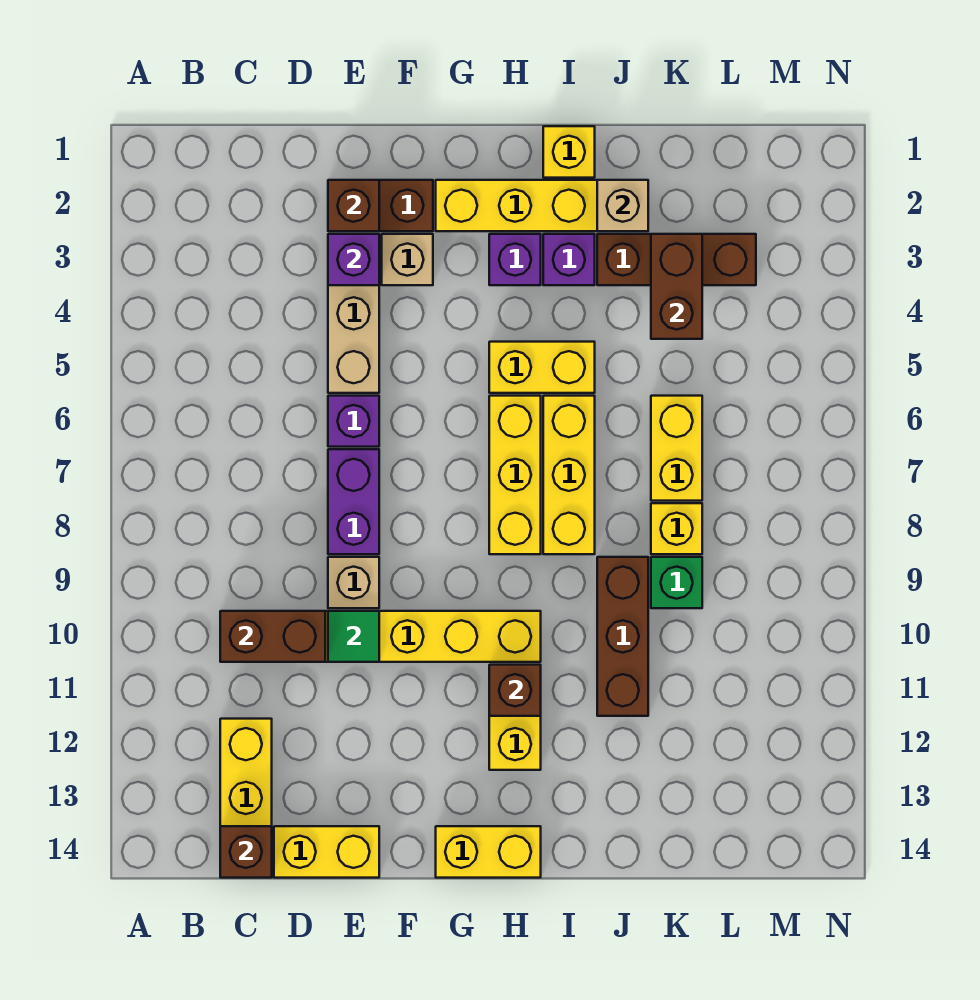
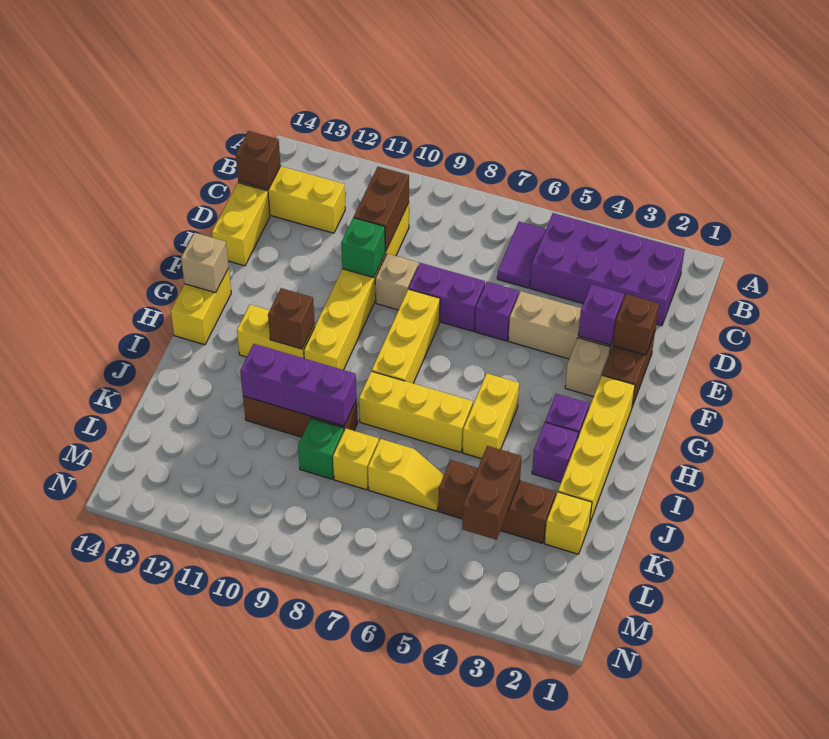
none -> purple 2x4 brick [530,213,685,326]
none -> purple 1x2 tile [497,222,546,288]
green 1x1 tile [328,611,379,662] -> green 1x1 brick [341,218,385,277]
yellow 1x3 brick [489,396,541,554] -> yellow 1x3 brick turned to [372,289,440,383]
yellow 1x1 brick [543,126,595,178] -> yellow 1x1 brick moved to [545,492,592,554]
tan 1x1 brick [597,180,648,231] -> tan 1x1 brick moved to [181,233,229,293]
brown 1x3 brick [597,234,756,285] -> brown 1x3 brick turned to [438,460,556,543]
none -> purple 1x3 brick [240,344,357,426]
brown 1x2 brick [651,234,702,339] -> brown 1x2 brick turned to [462,446,522,540]
yellow 1x2 brick [651,396,702,501] -> yellow 1x2 slope [368,439,444,511]

